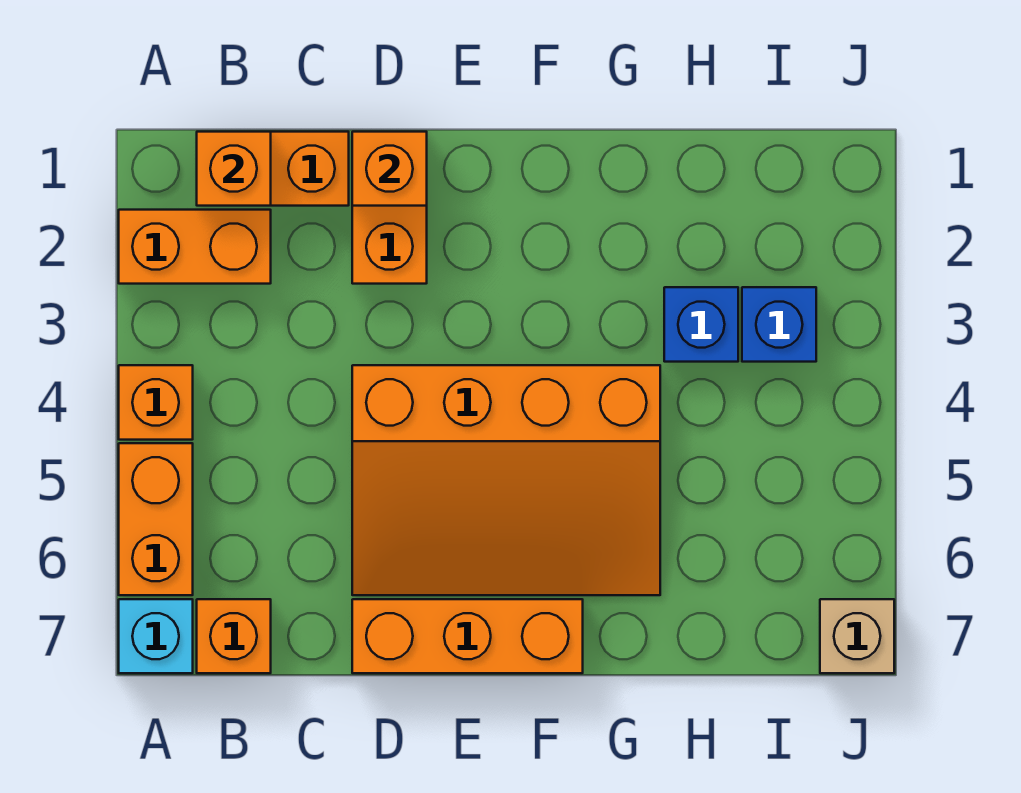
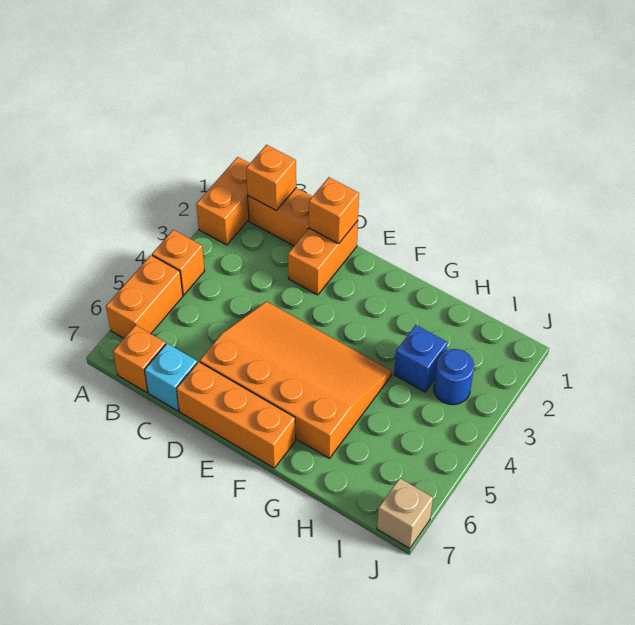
orange 1x2 brick [119,210,271,284] -> orange 1x2 brick turned to [196,157,250,245]
cyan 1x1 brick [119,599,193,673] -> cyan 1x1 brick moved to [145,344,197,411]
orange 3x4 slope [352,365,660,595] -> orange 3x4 slope turned to [200,301,392,458]
blue 1x1 brick [742,287,816,362] -> blue 1x1 round brick [434,349,474,405]

